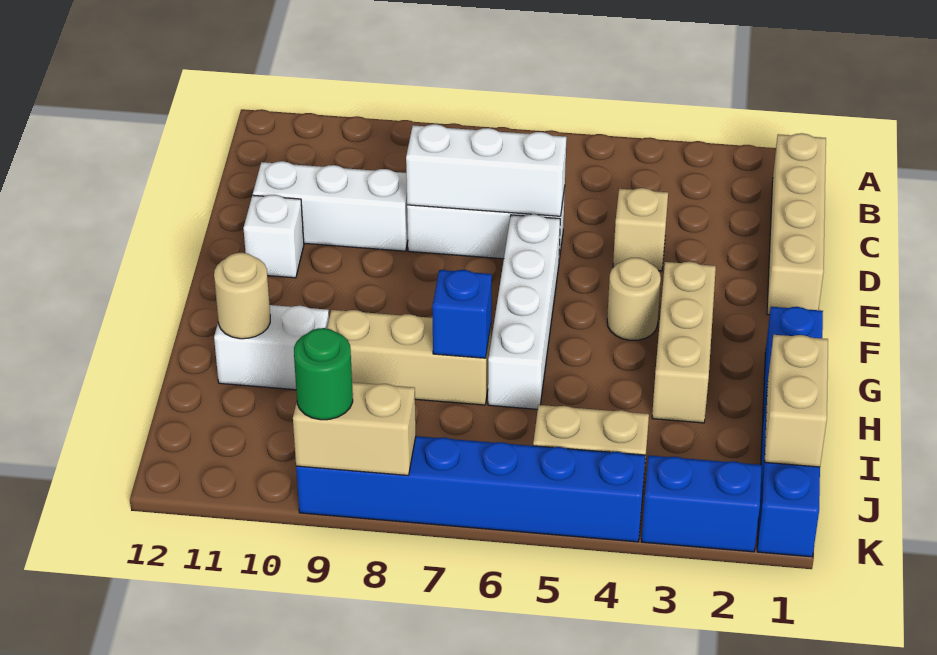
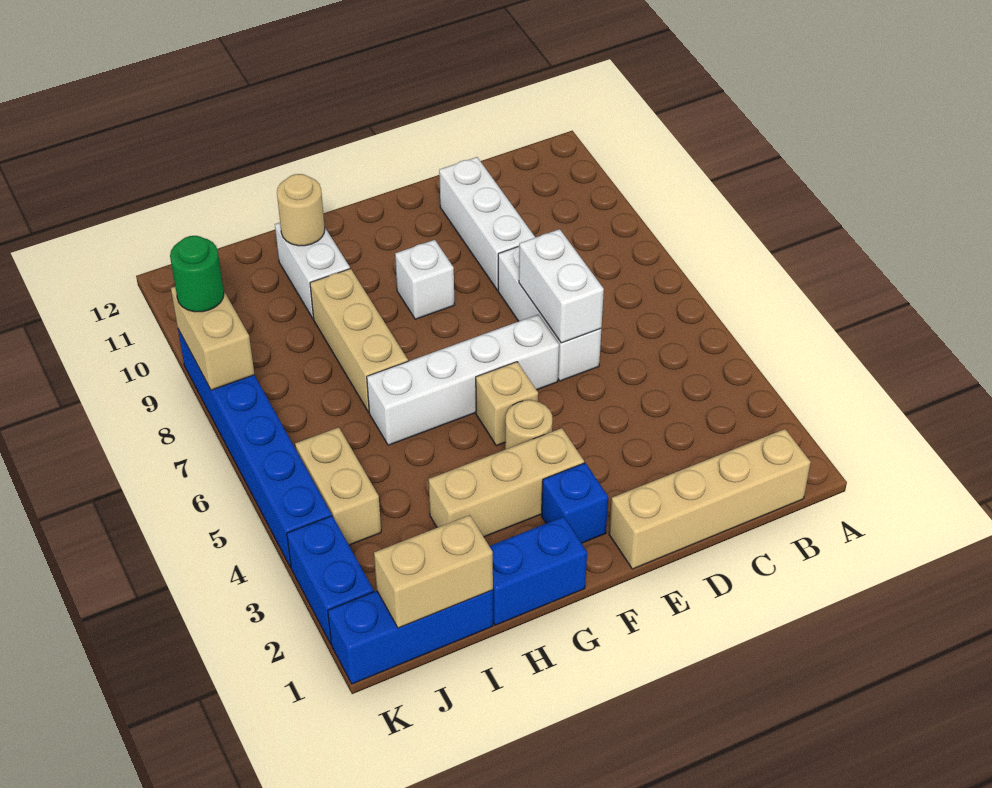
tan 1x1 brick [613,188,668,271] -> tan 1x1 brick moved to [476,362,538,446]
white 1x3 brick [406,124,567,216] -> white 1x2 brick [519,229,604,343]
white 1x1 brick [243,195,304,278] -> white 1x1 brick moved to [395,240,455,319]
blue 1x1 brick [432,270,492,358] -> blue 1x1 brick moved to [542,463,608,543]

